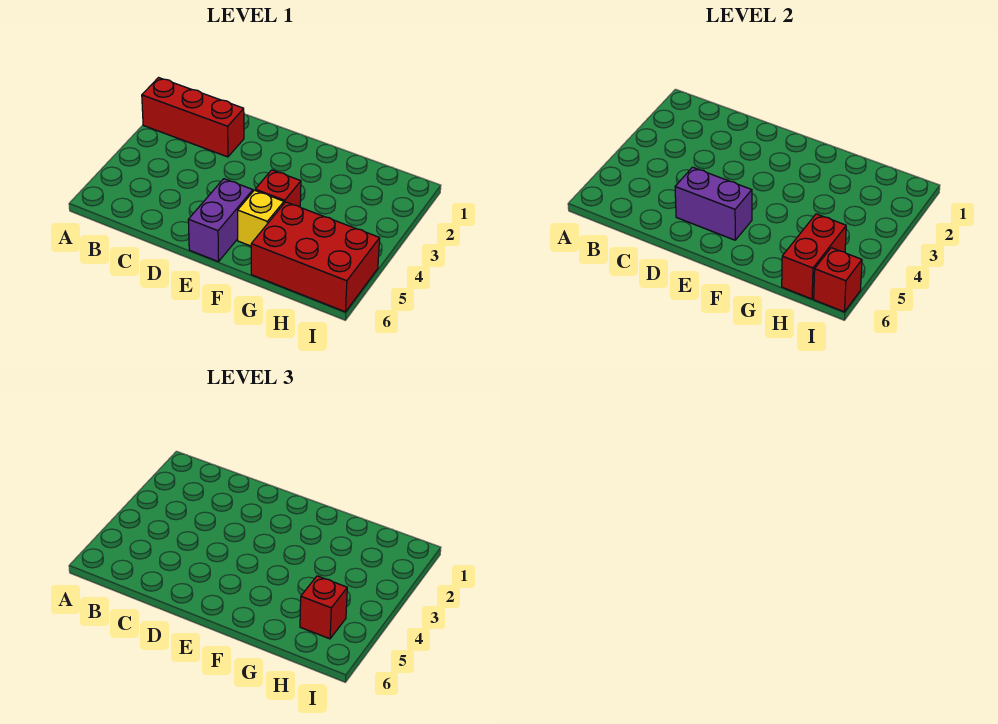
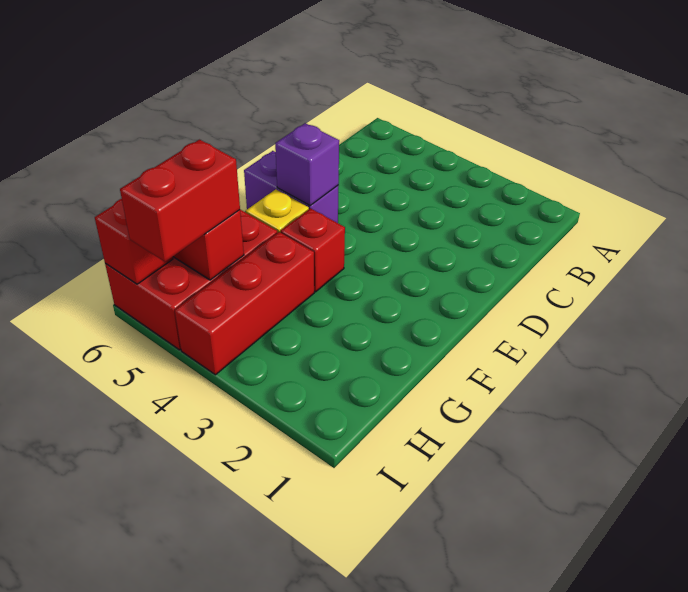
red 1x3 brick [142,78,244,157] -> red 1x3 brick moved to [175,232,314,375]
purple 1x2 brick [675,167,752,240] -> purple 1x1 brick [275,123,339,206]
red 1x1 brick [300,576,347,639] -> red 1x2 brick [120,140,240,262]

